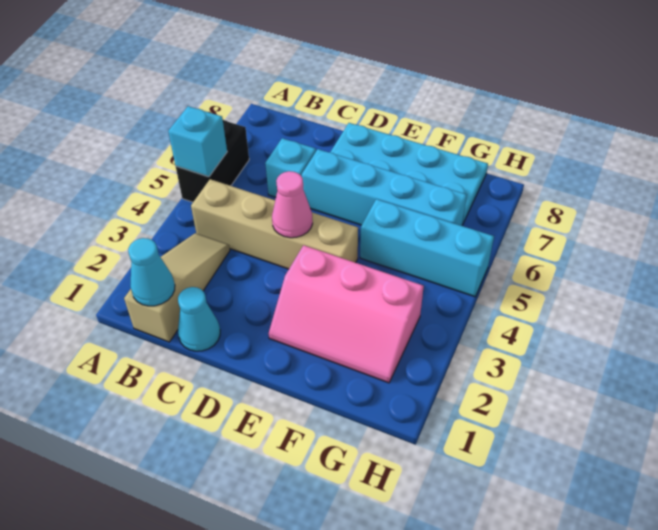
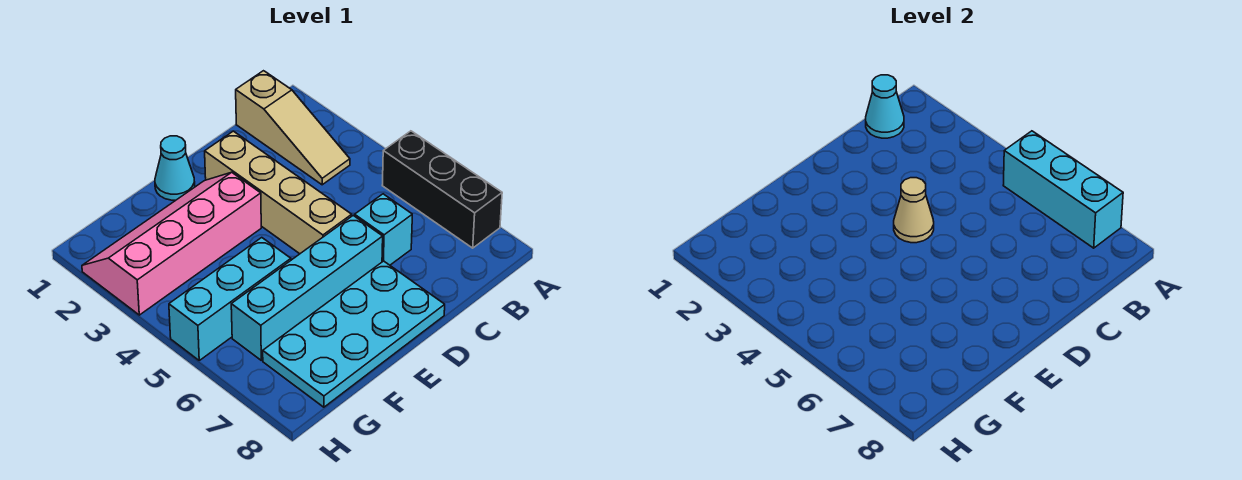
black 1x2 brick [176,120,249,202] -> black 1x3 brick [382,131,502,248]
cyan 1x1 brick [168,106,227,177] -> cyan 1x3 brick [1003,131,1123,248]
tan 1x4 brick [191,179,358,269] -> tan 1x4 brick turned to [205,131,352,254]
cyan 1x1 cone [178,287,220,351] -> cyan 1x1 cone moved to [155,136,195,200]
pink 1x1 cone [272,171,313,238] -> tan 1x1 cone [894,178,934,243]
pink 2x3 slope [269,245,424,383] -> pink 2x4 slope [82,172,261,315]

